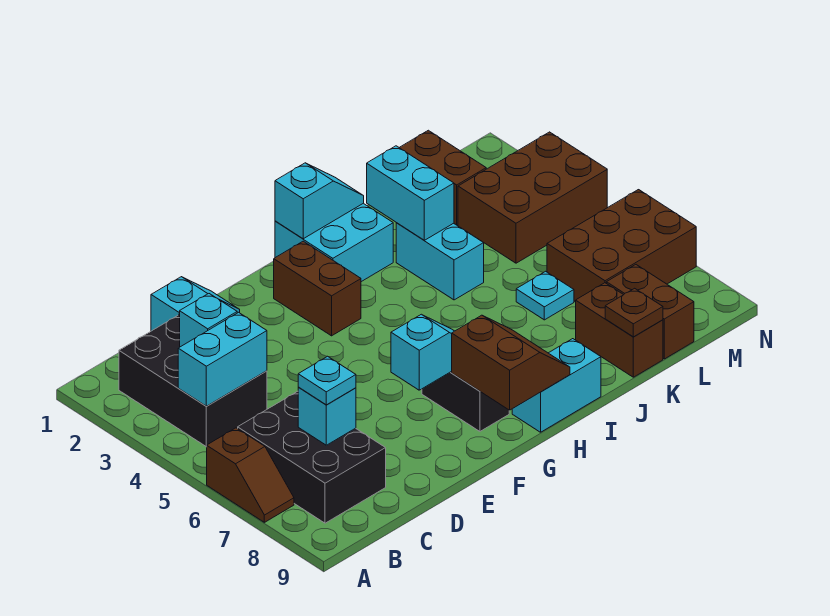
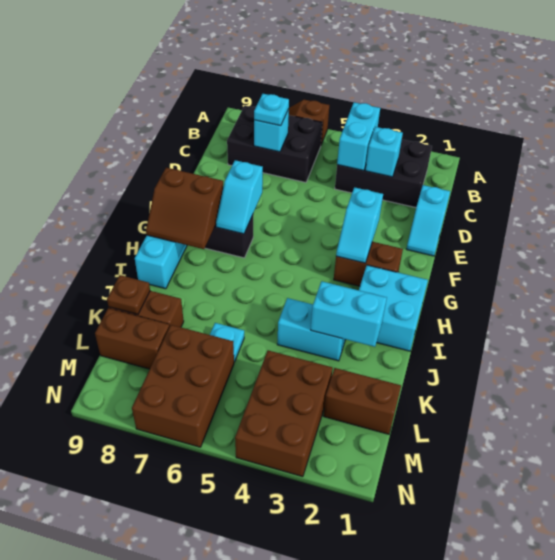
cyan 1x2 slope [275,163,364,239] -> cyan 1x2 slope moved to [336,187,383,263]

